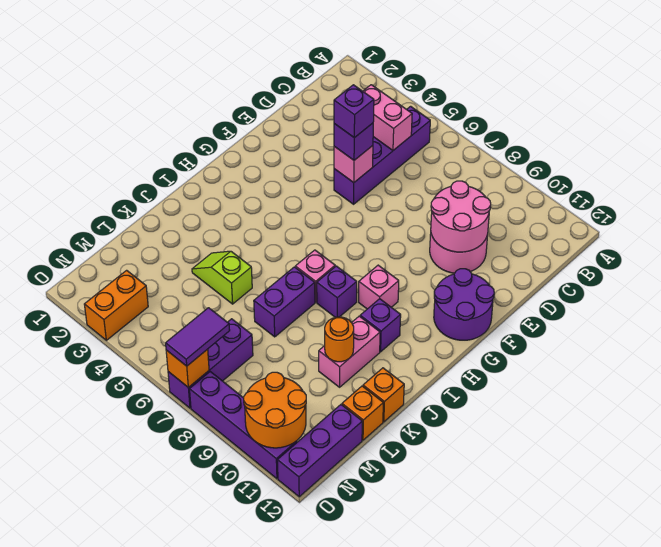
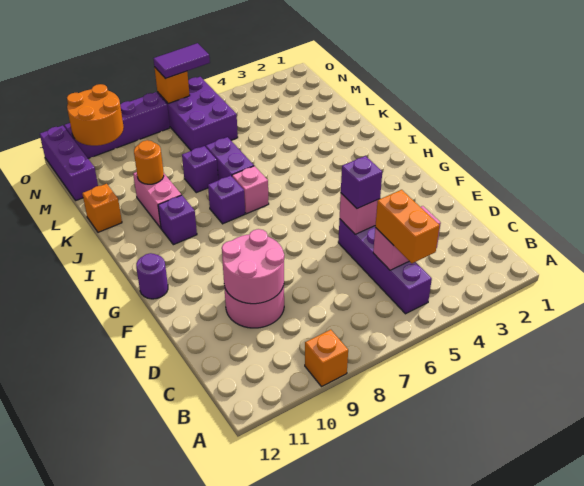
purple 1x1 brick [334,85,374,138] -> purple 1x1 brick moved to [182,146,218,193]
purple 2x2 round brick [434,269,494,340] -> purple 1x1 round brick [136,253,168,299]
pink 1x1 brick [359,265,399,309] -> none
lime 1x2 slope [192,251,252,304] -> none
orange 1x1 brick [342,386,383,440] -> orange 1x1 brick moved to [305,330,348,387]
purple 1x3 brick [168,319,253,408] -> purple 2x3 brick [157,77,238,151]
orange 1x2 brick [84,270,148,340] -> orange 1x2 brick moved to [375,190,440,263]
purple 1x2 tile [166,308,230,366] -> purple 1x2 tile turned to [153,43,210,79]

